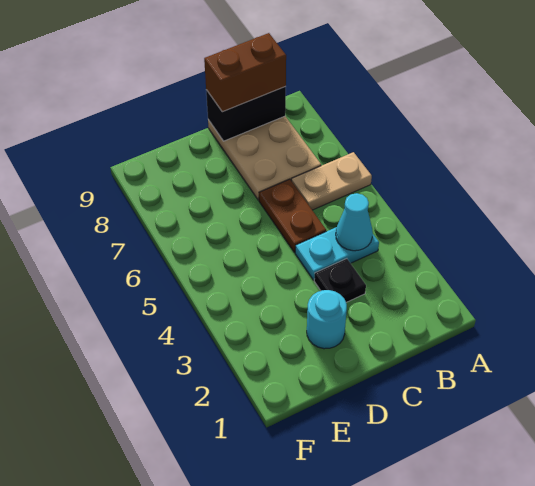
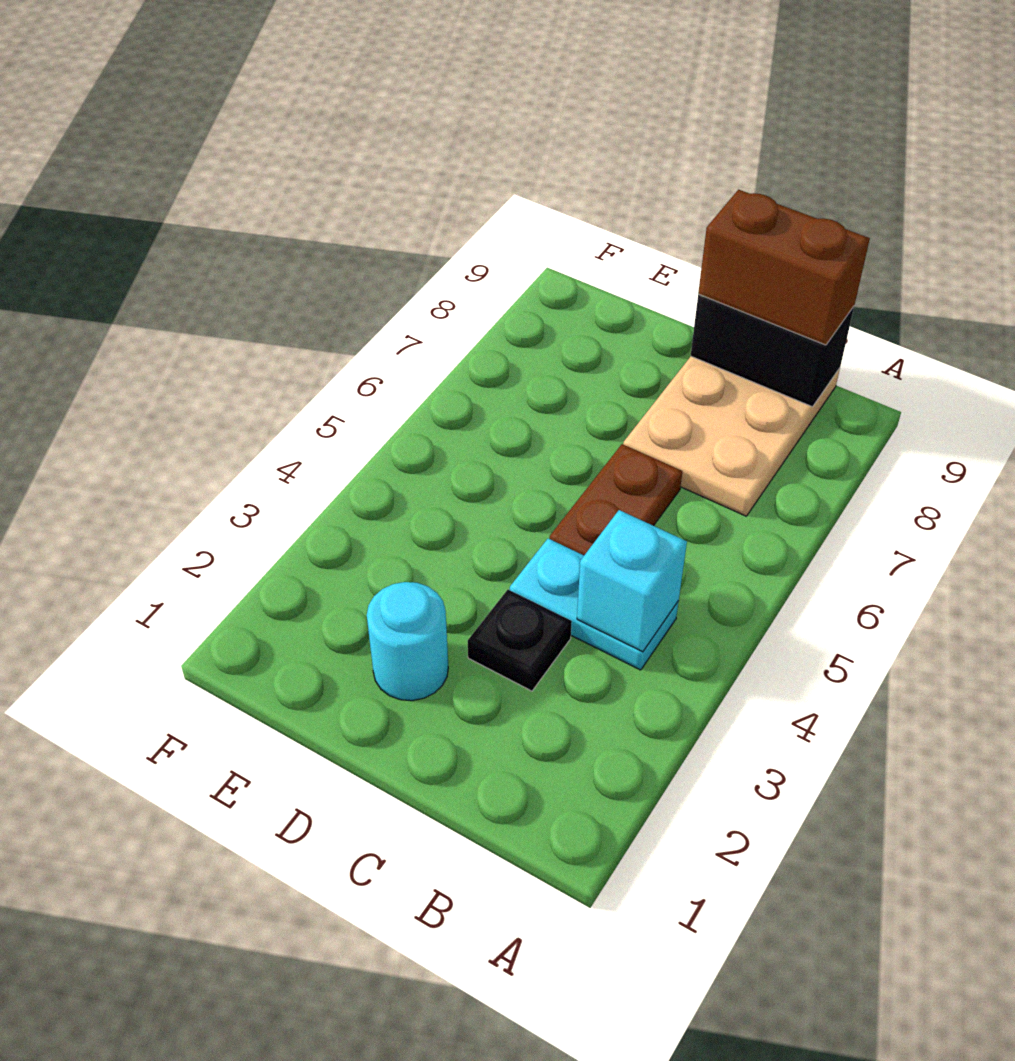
tan 1x2 plate [291,152,372,210] -> none
cyan 1x1 cone [336,193,373,251] -> cyan 1x1 brick [577,510,687,652]

